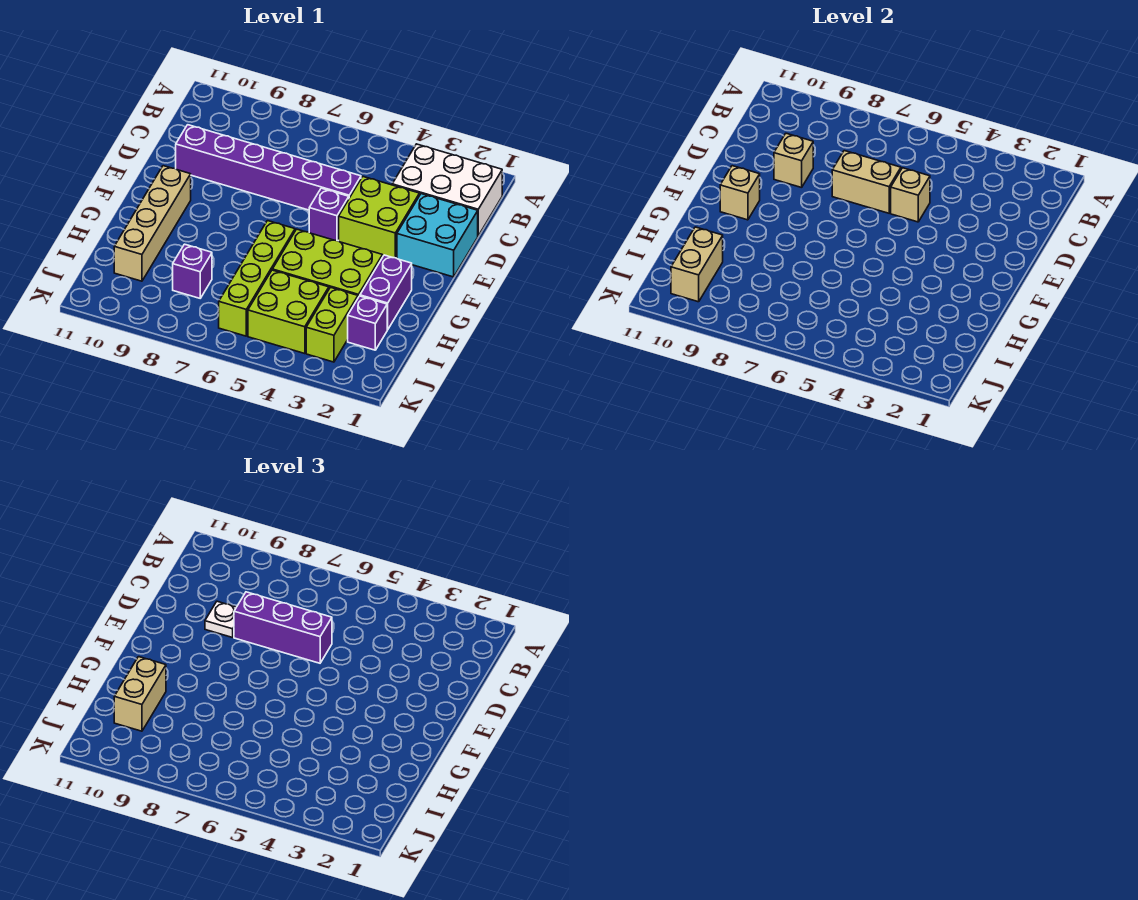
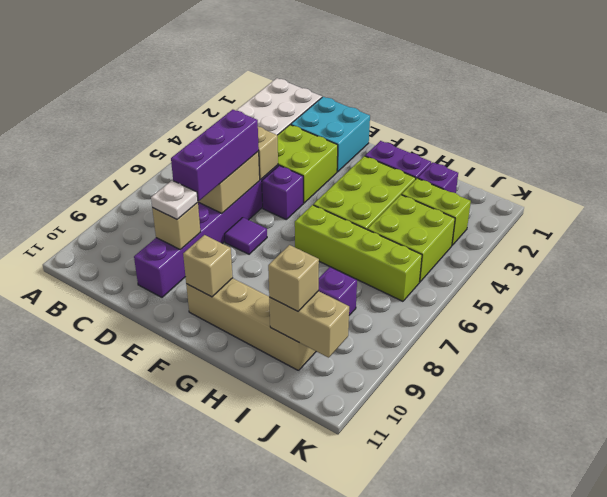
none -> purple 1x1 tile [225,218,267,254]
tan 1x2 brick [114,657,166,731] -> tan 1x1 brick [268,245,319,311]

